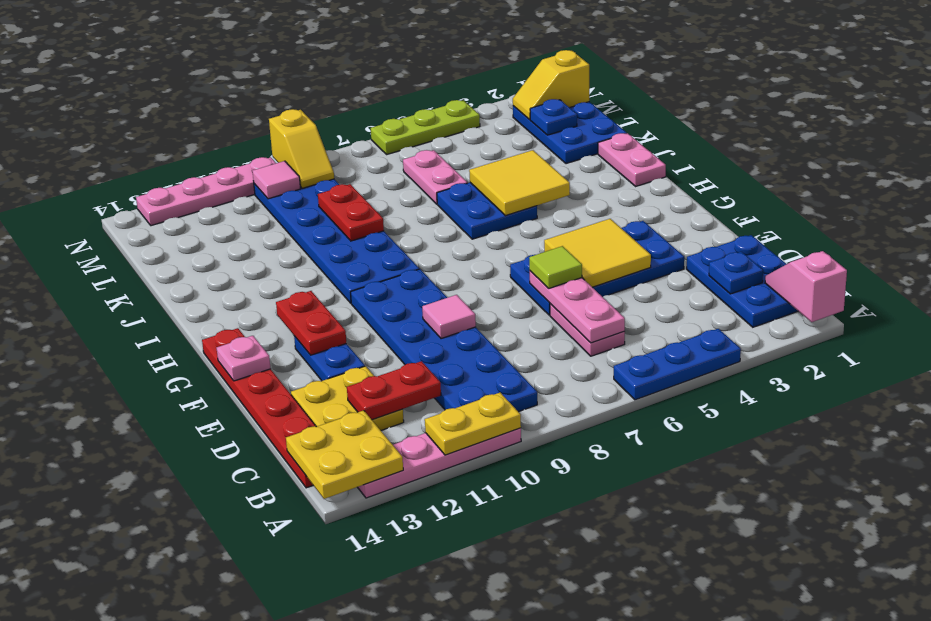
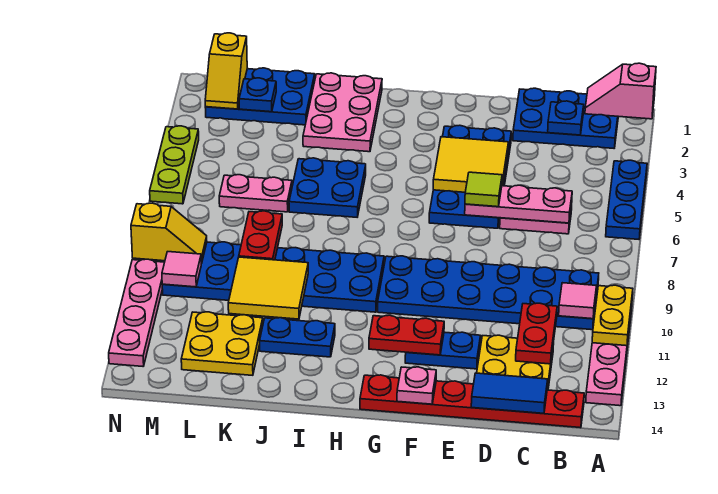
yellow 2x2 plate [286,410,403,499] -> yellow 2x2 plate moved to [181,312,263,375]
none -> blue 1x2 tile [471,373,548,413]
pink 1x1 tile [422,295,476,339] -> pink 1x1 tile moved to [559,283,596,319]
pink 1x2 plate [598,133,666,186] -> pink 2x3 plate [303,73,382,152]
yellow 2x2 tile [469,150,570,216] -> yellow 2x2 tile moved to [228,257,308,319]
none -> blue 1x2 plate [260,318,335,357]
red 1x2 plate [318,184,384,241] -> red 1x2 plate turned to [239,211,282,260]

